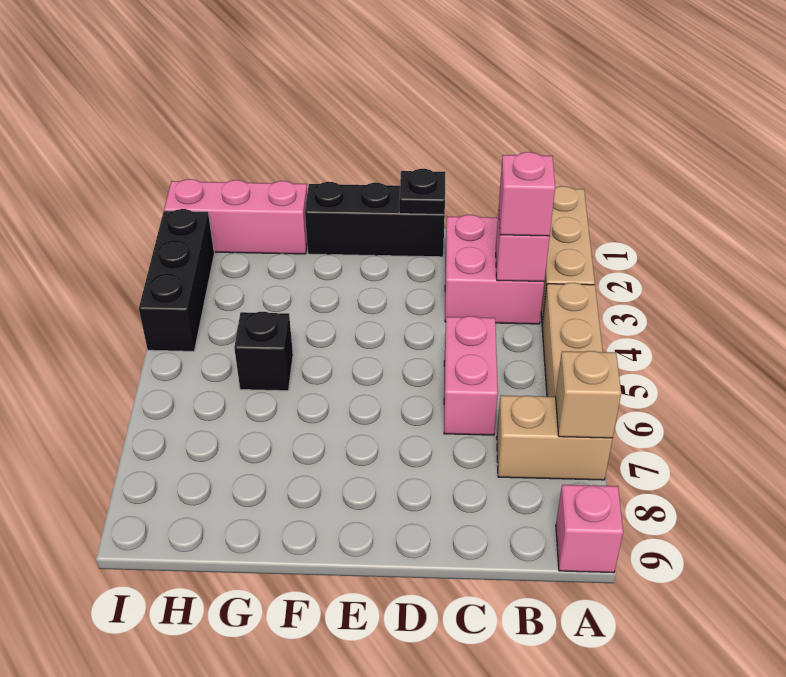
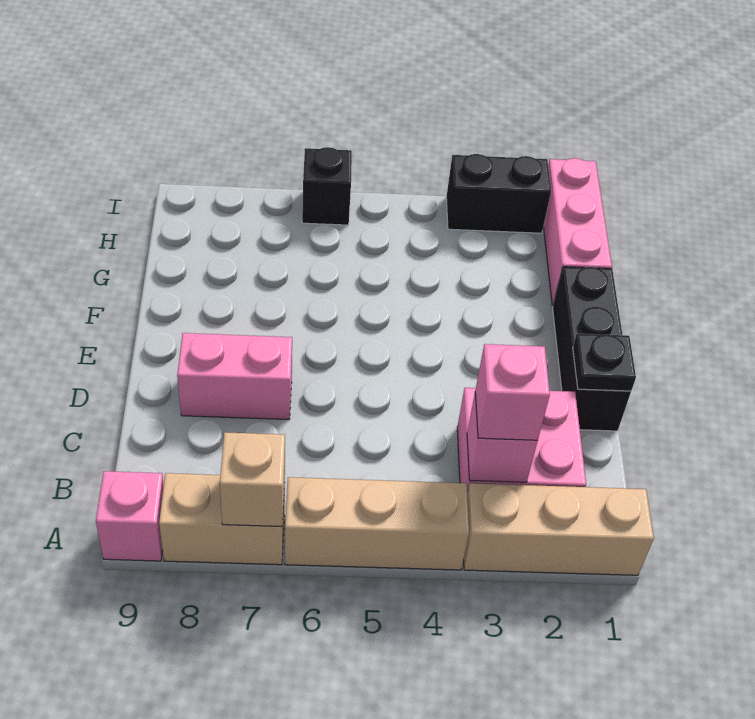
tan 1x2 brick [497,395,613,480] -> tan 1x2 brick turned to [159,473,285,565]
pink 1x2 brick [444,316,498,435] -> pink 1x2 brick moved to [177,333,292,420]
black 1x1 brick [234,312,293,391] -> black 1x1 brick moved to [302,147,352,225]
black 1x3 brick [139,209,214,351] -> black 1x2 brick [446,154,551,233]

